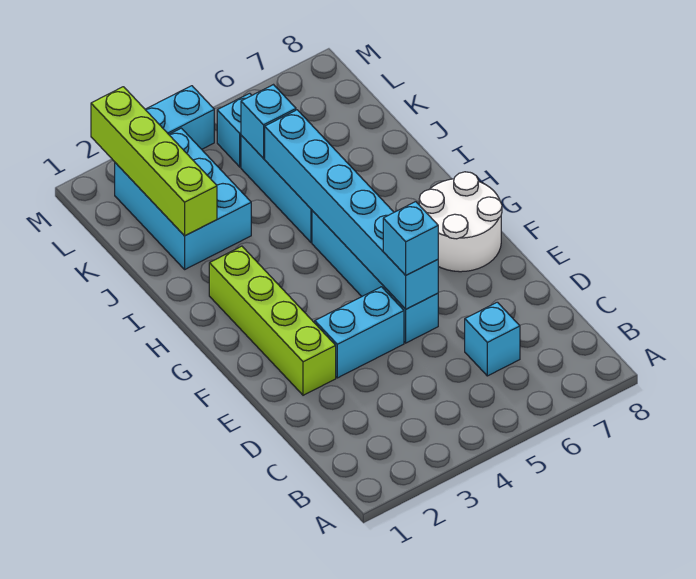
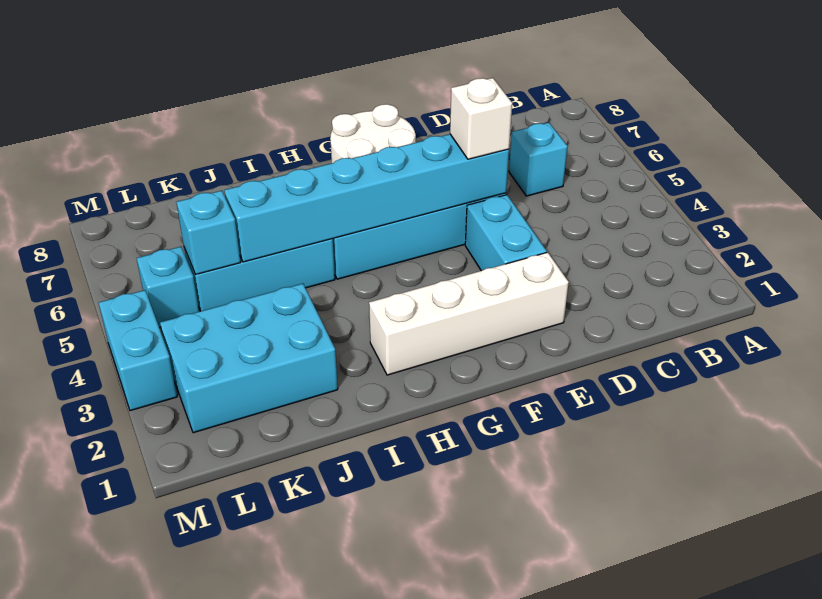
lime 1x4 brick [209,246,336,395] -> white 1x4 brick [369,252,569,375]
cyan 1x1 brick [383,202,438,275] -> white 1x1 brick [450,78,512,159]
lime 1x4 brick [91,87,217,236] -> none

